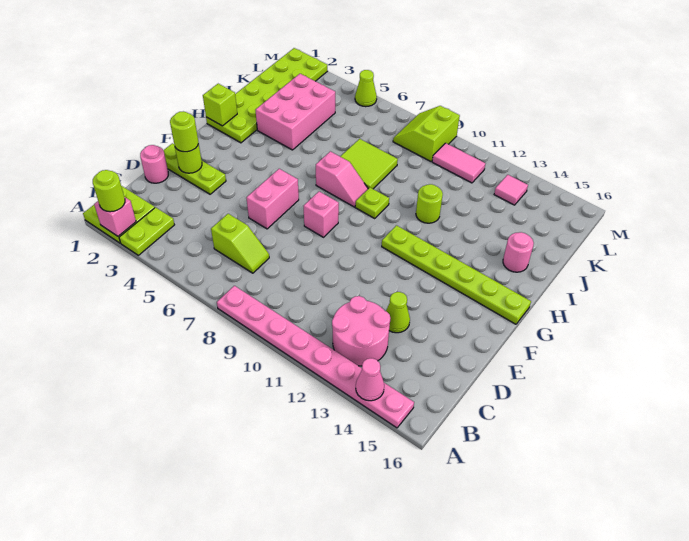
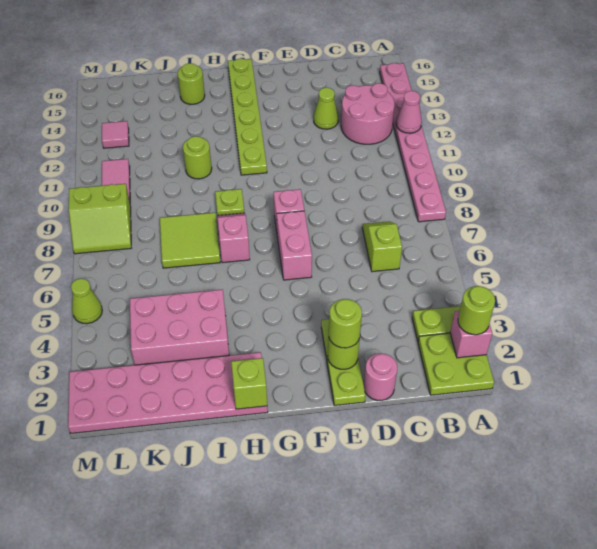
pink 1x1 cone [356,358,384,401] -> pink 1x1 cone moved to [396,91,422,133]
pink 1x2 brick [247,169,299,229] -> pink 1x2 brick turned to [277,211,312,280]
lime 2x6 plate [206,48,327,143] -> pink 2x6 plate [68,352,268,433]
pink 1x1 round brick [503,232,534,272] -> lime 1x1 round brick [178,63,205,104]

